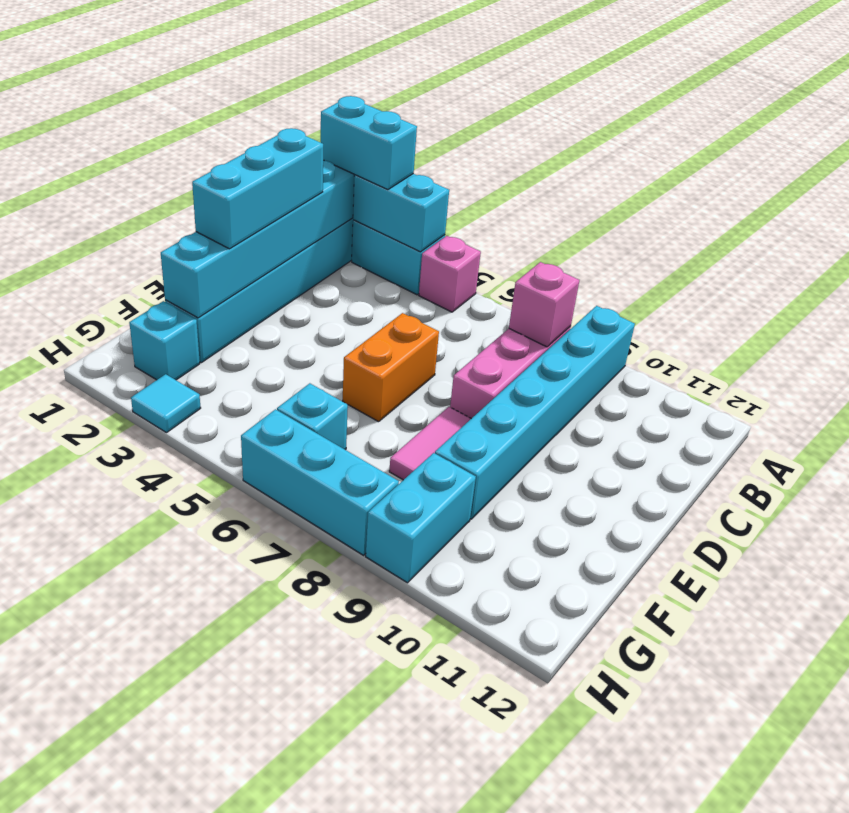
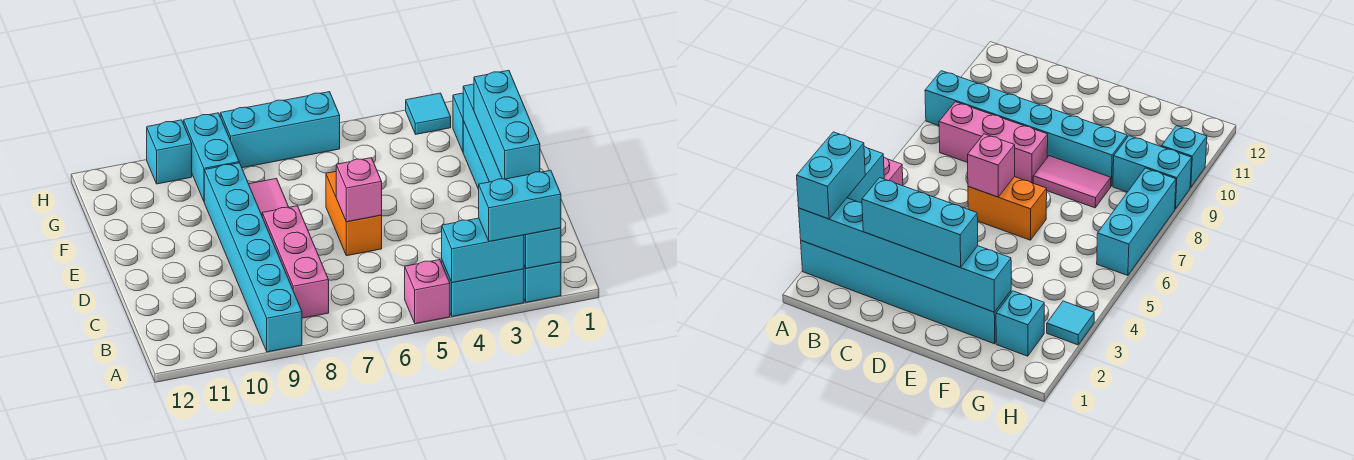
pink 1x1 brick [509,262,579,347] -> pink 1x1 brick moved to [336,158,382,222]
cyan 1x1 brick [277,383,348,450] -> cyan 1x1 brick moved to [147,120,192,184]

